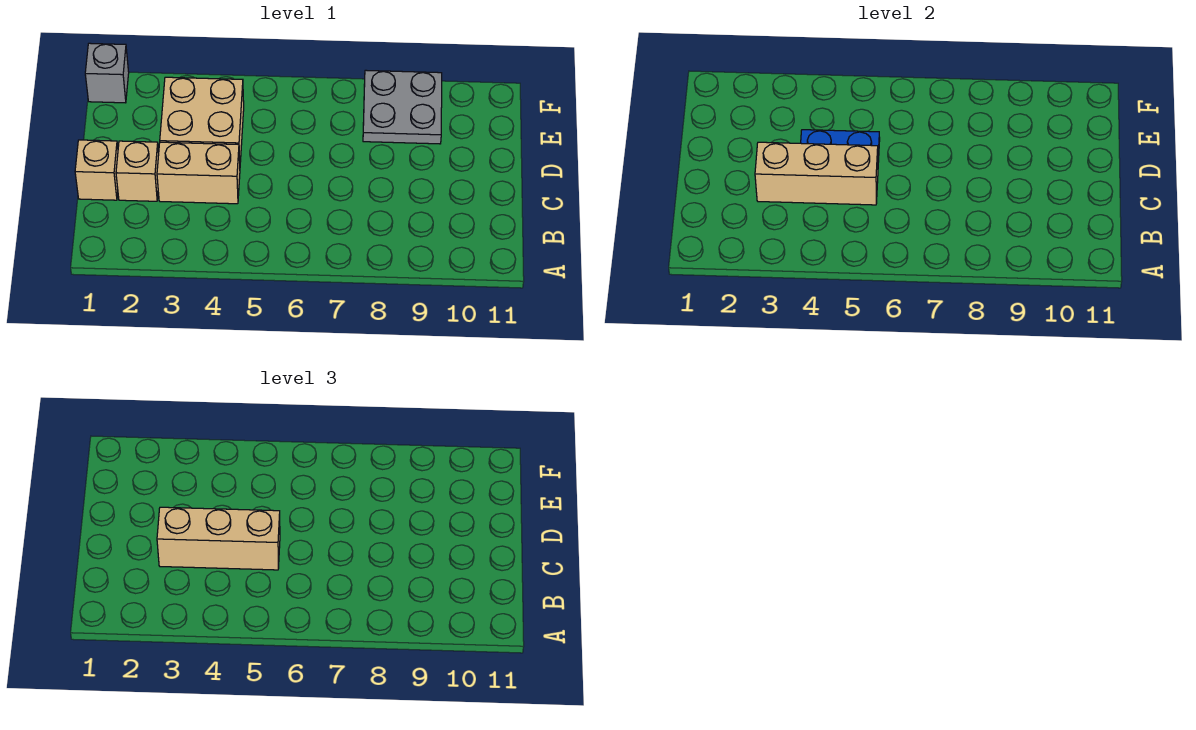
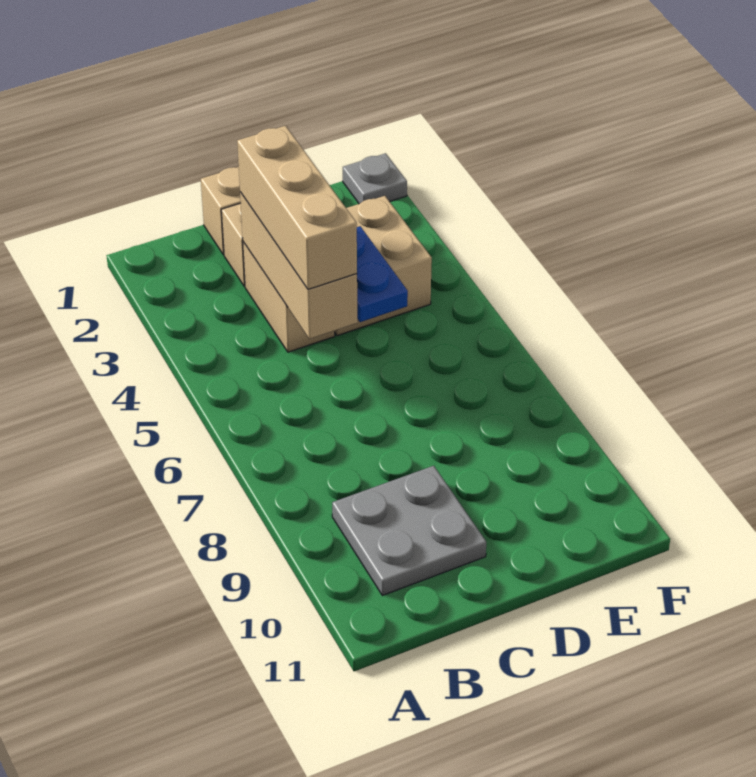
grey 2x2 plate [363,70,442,144] -> grey 2x2 plate moved to [332,466,486,596]
grey 1x1 brick [85,43,129,103] -> grey 1x1 plate [343,153,407,204]

